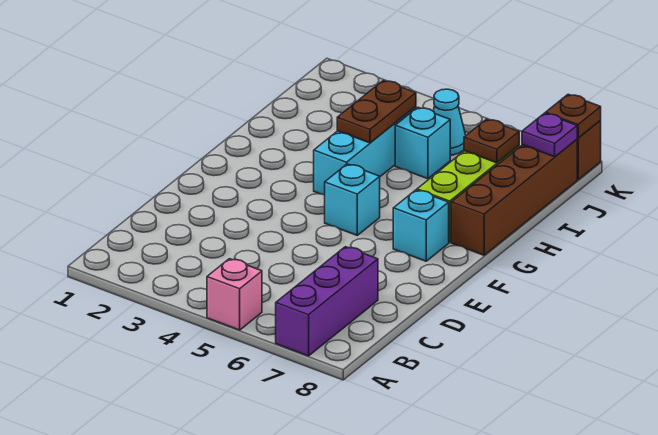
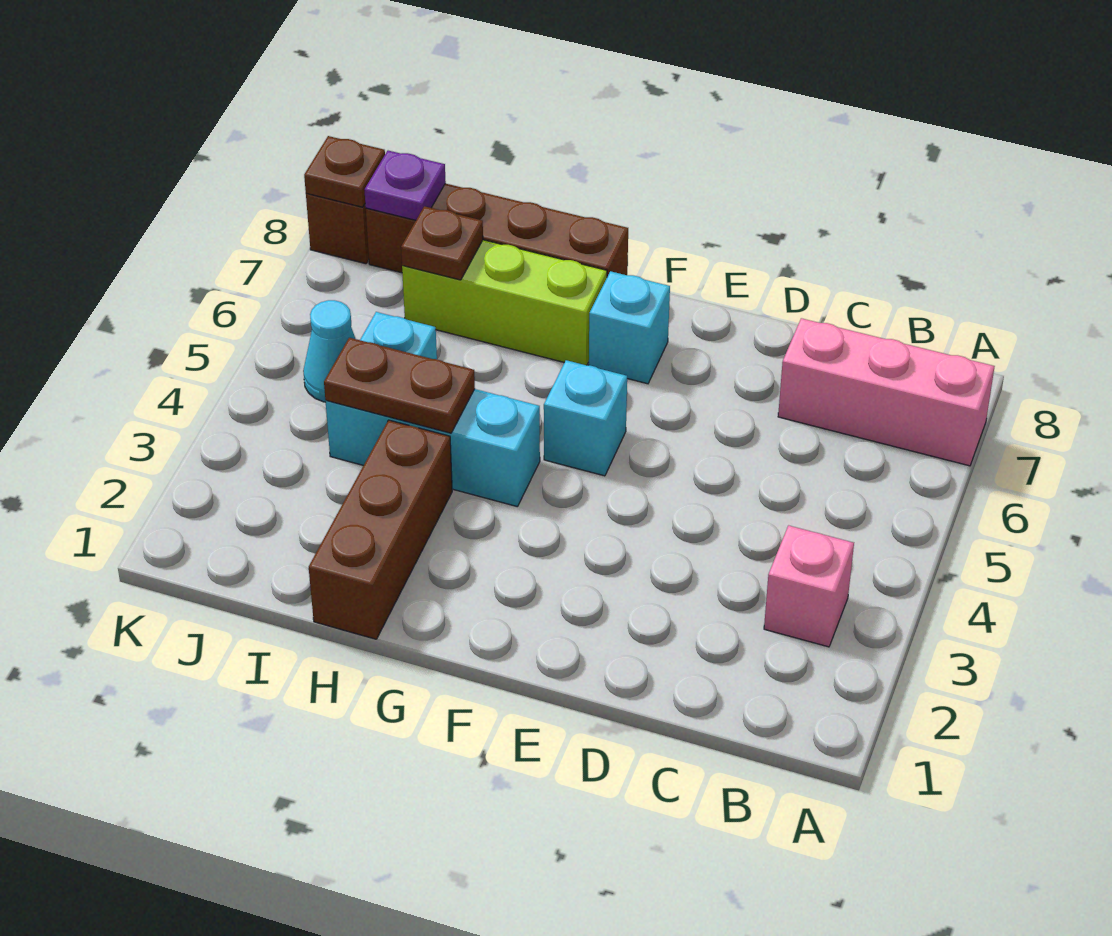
pink 1x1 brick [207,259,262,330] -> pink 1x1 brick moved to [764,525,854,647]
purple 1x3 brick [276,247,378,356] -> pink 1x3 brick [778,318,995,466]
none -> brown 1x3 brick [309,420,452,639]

